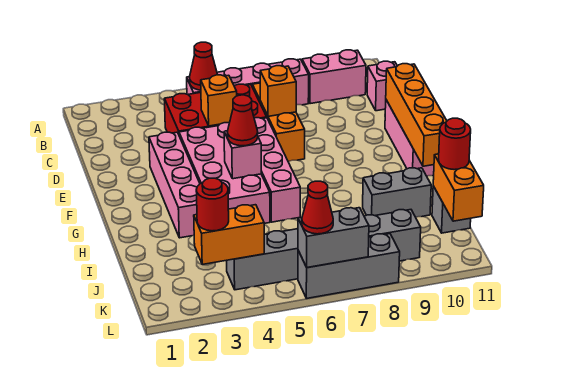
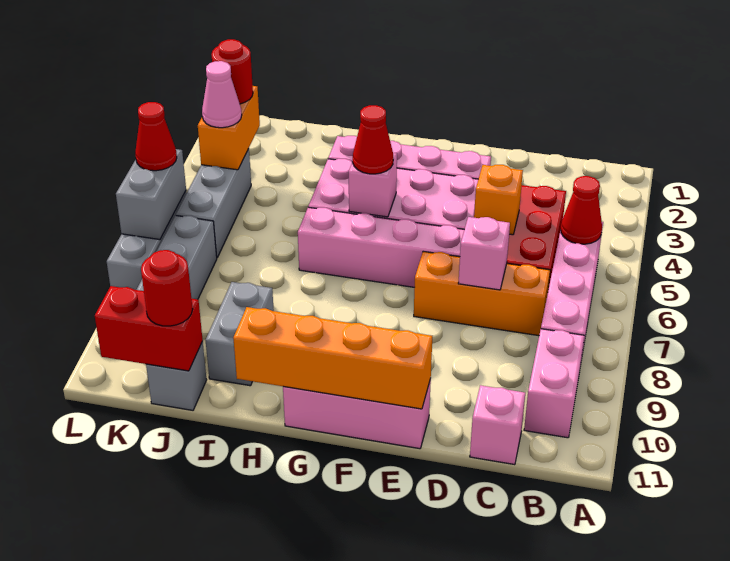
orange 1x1 brick [260,66,296,116] -> pink 1x1 brick [458,217,510,290]
orange 1x2 brick [433,154,484,221] -> red 1x2 brick [95,286,203,371]
none -> pink 1x1 cone [202,61,242,128]

